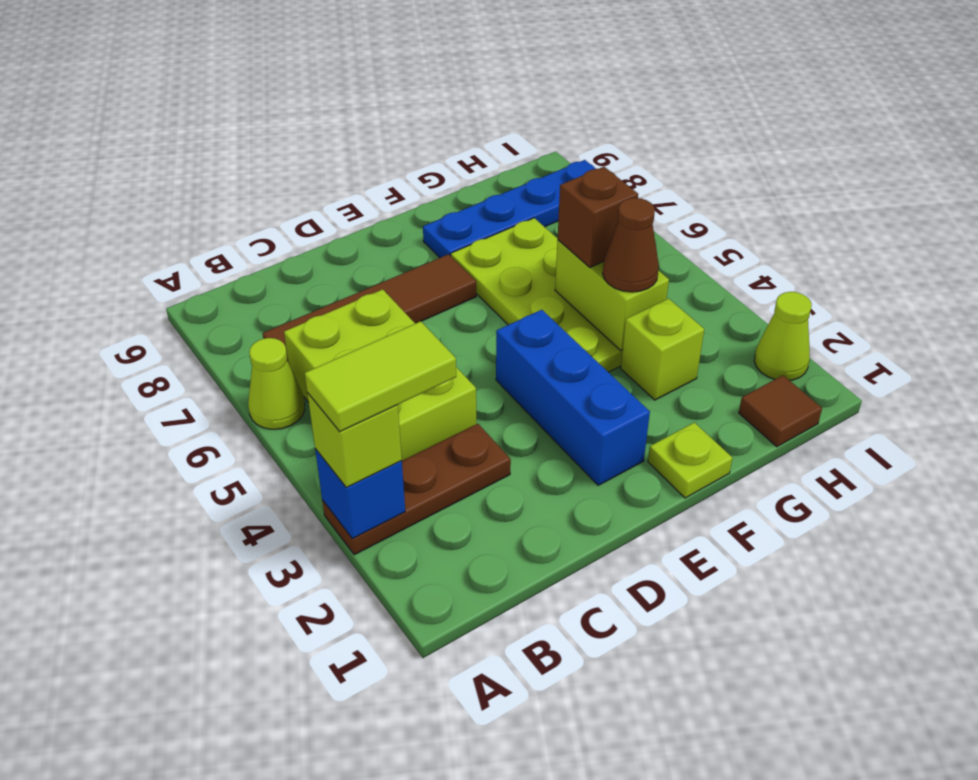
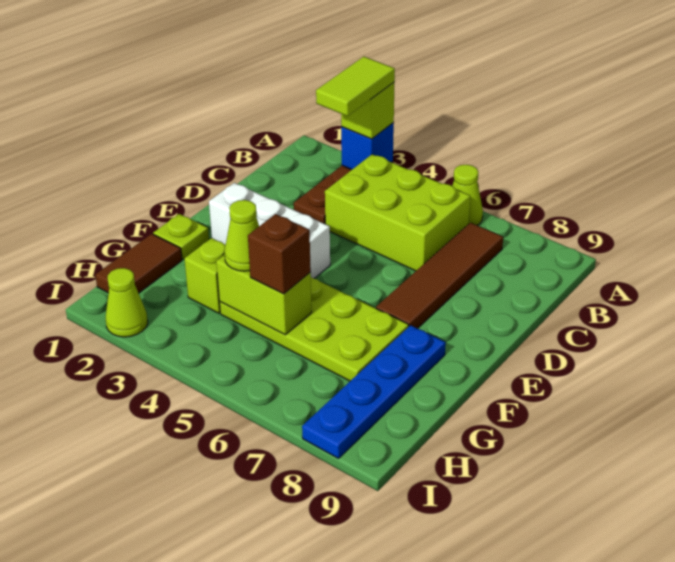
blue 1x3 brick [496,310,650,485] -> white 1x3 brick [209,183,330,278]
brown 1x1 cone [603,198,659,292] -> lime 1x1 cone [224,200,259,271]
brown 1x1 tile [739,375,822,447] -> brown 1x2 tile [95,234,182,293]

